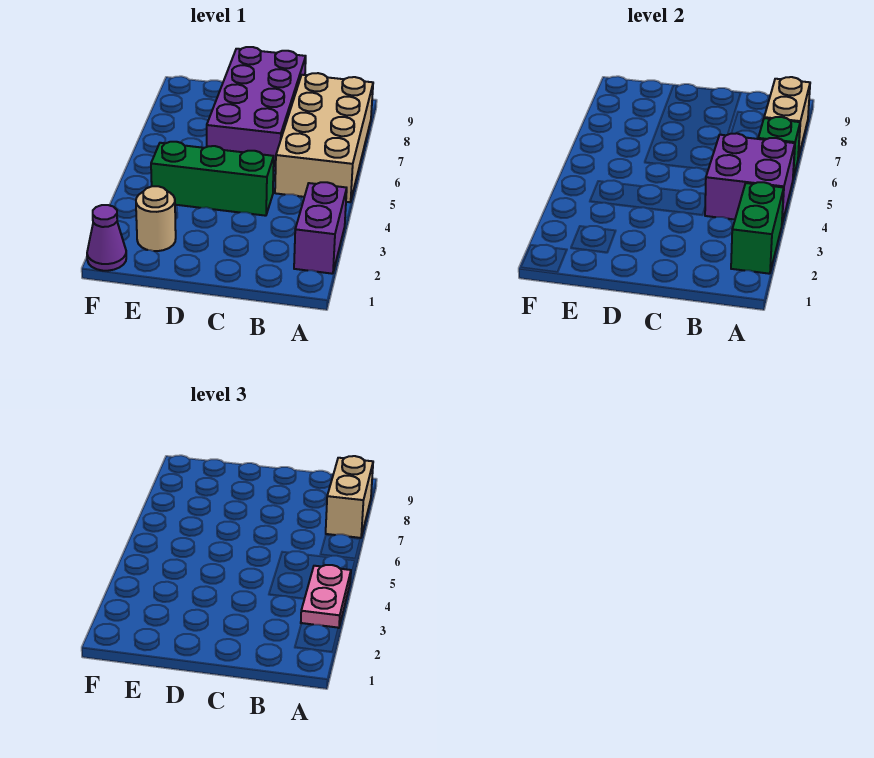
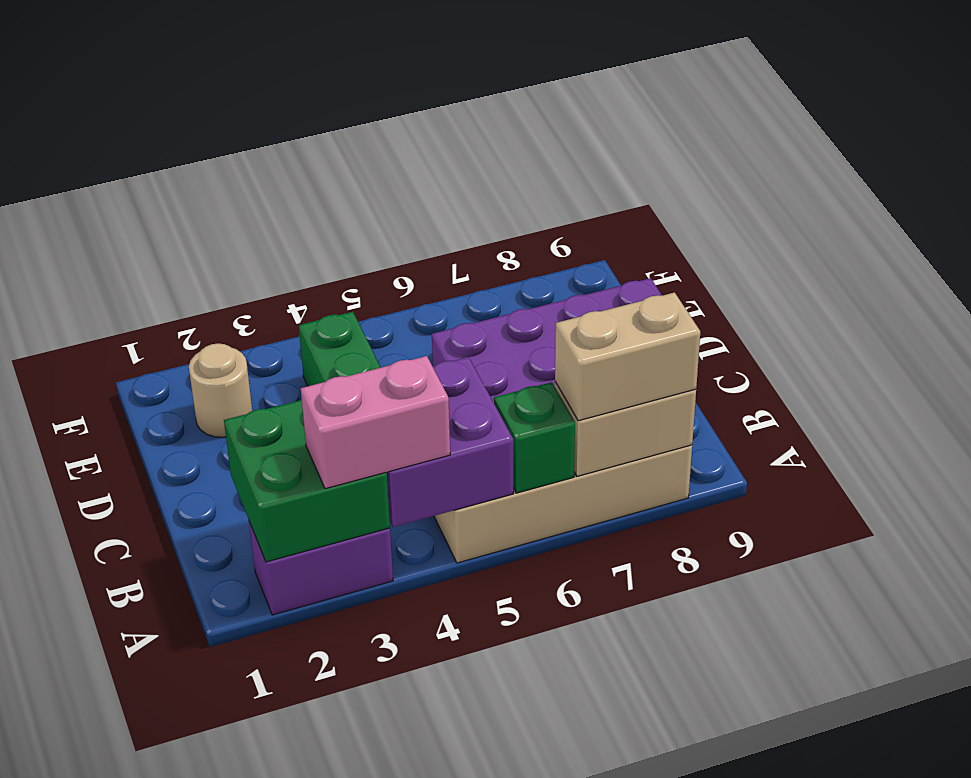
green 1x2 brick [731,182,784,274] -> green 2x2 brick [224,400,390,562]
pink 1x2 plate [301,565,351,628] -> pink 1x2 brick [301,356,450,489]
purple 1x1 cone [87,205,126,271] -> none

